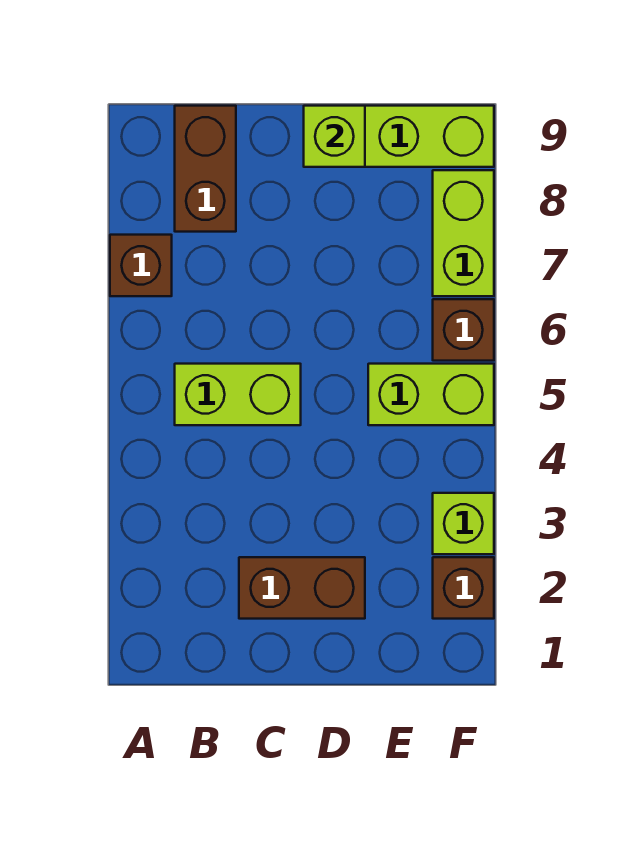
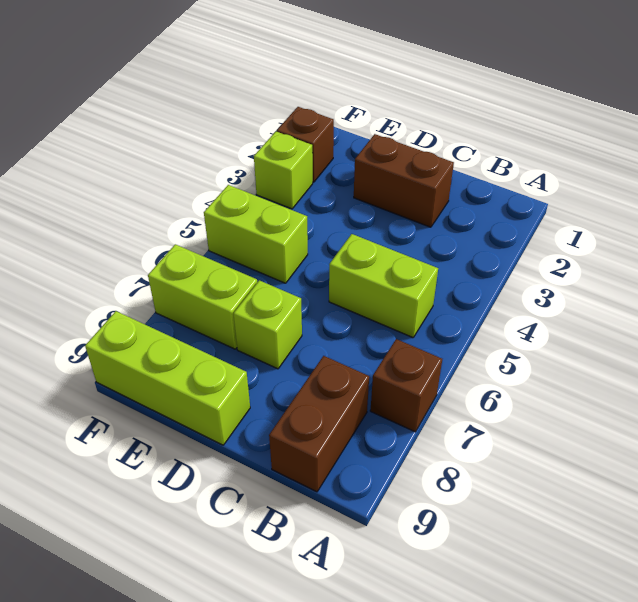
lime 1x1 brick [304,106,365,167] -> lime 1x1 brick moved to [233,280,302,369]
brown 1x1 brick [433,299,494,361] -> none
lime 1x2 brick [433,170,494,296] -> lime 1x2 brick turned to [148,244,257,349]

